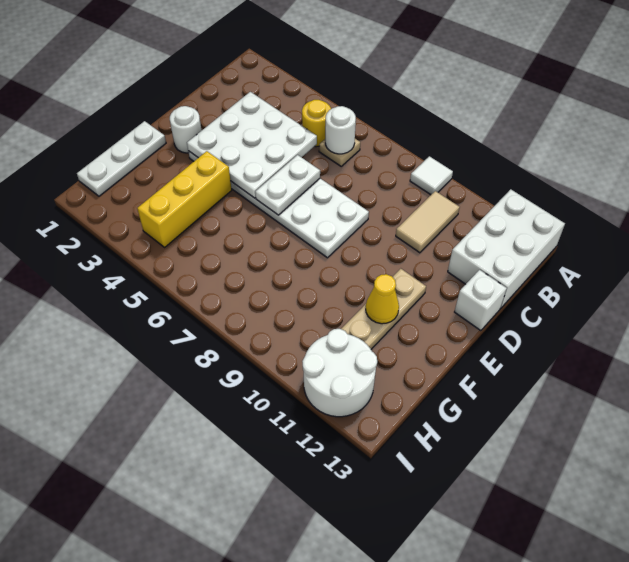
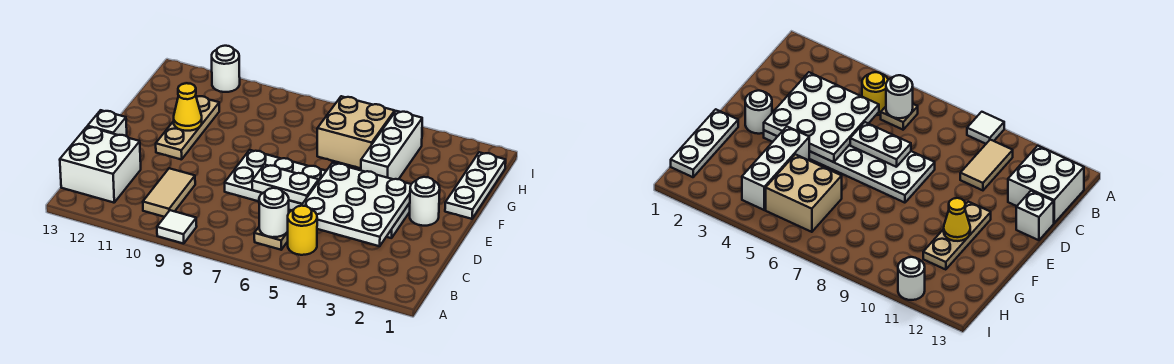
white 2x3 brick [448,189,565,308] -> white 2x2 brick [60,127,141,203]
white 1x2 plate [255,155,320,215] -> white 1x2 plate turned to [252,165,319,204]
yellow 1x3 brick [137,151,232,247] -> white 1x3 brick [361,111,422,179]
none -> tan 2x2 brick [317,96,395,168]
white 2x2 round brick [302,329,377,417] -> white 1x1 round brick [212,46,240,92]

